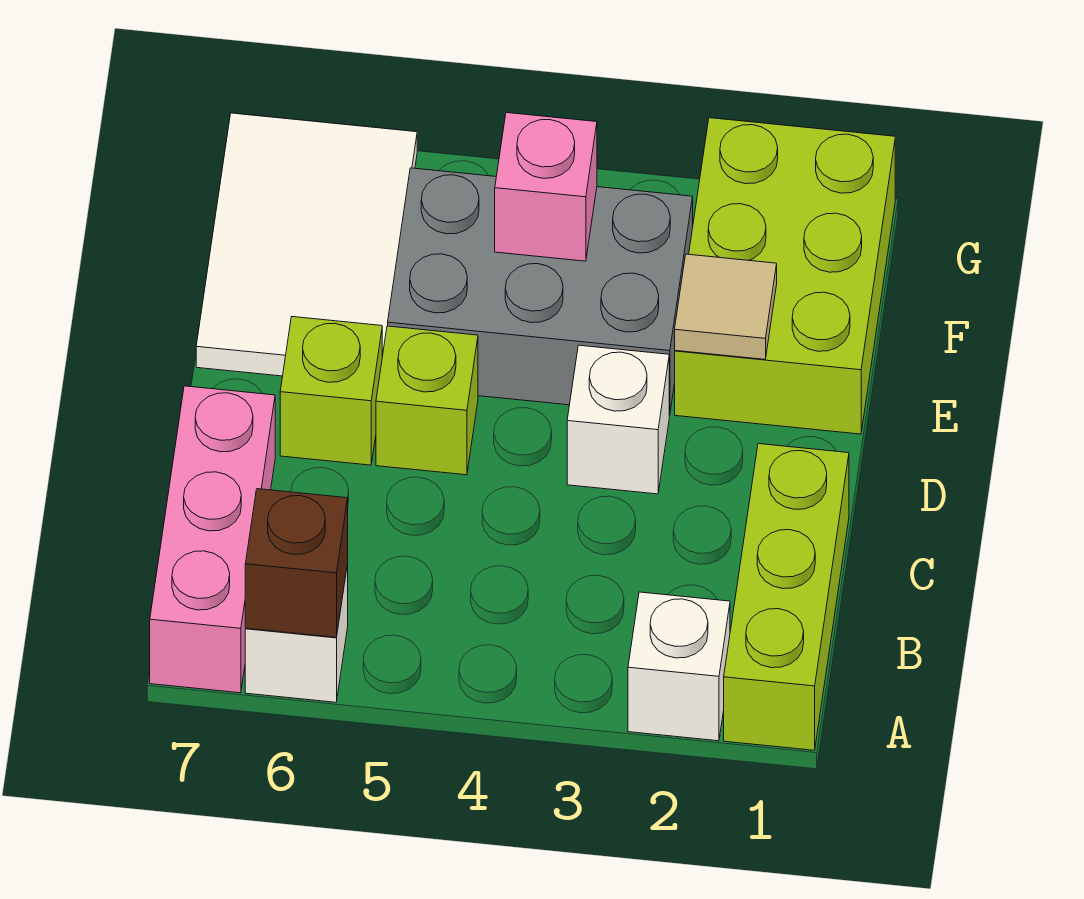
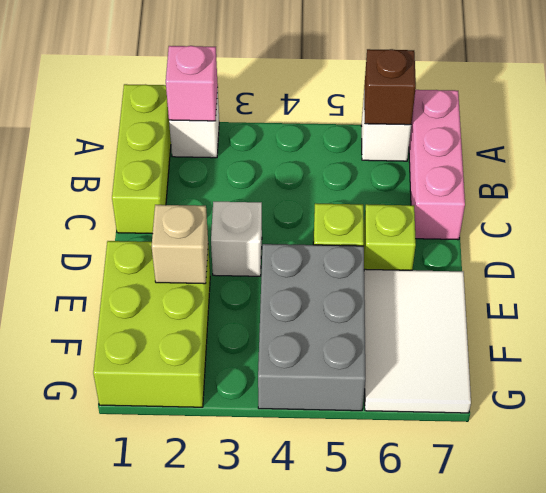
tan 1x1 tile [675,254,777,359] -> tan 1x1 brick [152,205,208,284]
grey 2x3 brick [388,168,693,415] -> grey 2x3 brick turned to [258,244,365,411]
pink 1x1 brick [495,113,597,261] -> pink 1x1 brick moved to [166,46,218,121]

